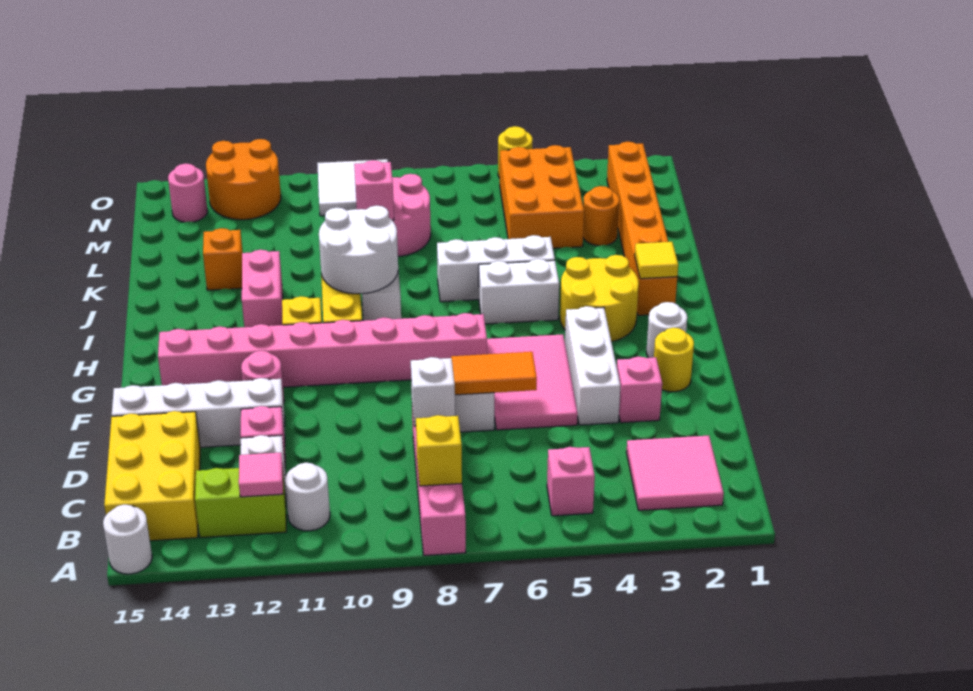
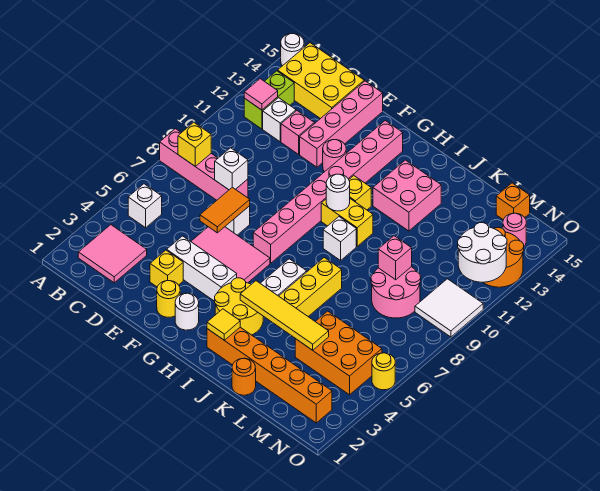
pink 1x1 brick [547,447,595,516] -> white 1x1 brick [128,184,162,228]
white 1x1 round brick [285,463,330,531] -> white 1x1 round brick moved to [326,174,350,211]
pink 1x1 brick [617,356,662,423] -> yellow 1x1 brick [150,250,183,287]
white 1x4 brick [112,378,285,447] -> pink 1x4 brick [300,81,383,167]
none -> yellow 1x4 tile [240,281,329,350]
white 2x2 round brick [319,206,398,294] -> white 2x2 round brick moved to [458,223,507,282]
pink 1x2 brick [242,250,283,327] -> pink 2x2 brick [373,160,441,231]
white 1x3 brick [437,235,555,302] -> yellow 1x3 brick [279,258,342,316]
orange 1x1 brick [203,228,243,290] -> orange 1x1 brick moved to [496,183,530,220]
orange 1x1 round brick [583,186,619,246] -> orange 1x1 round brick moved to [232,358,256,395]

